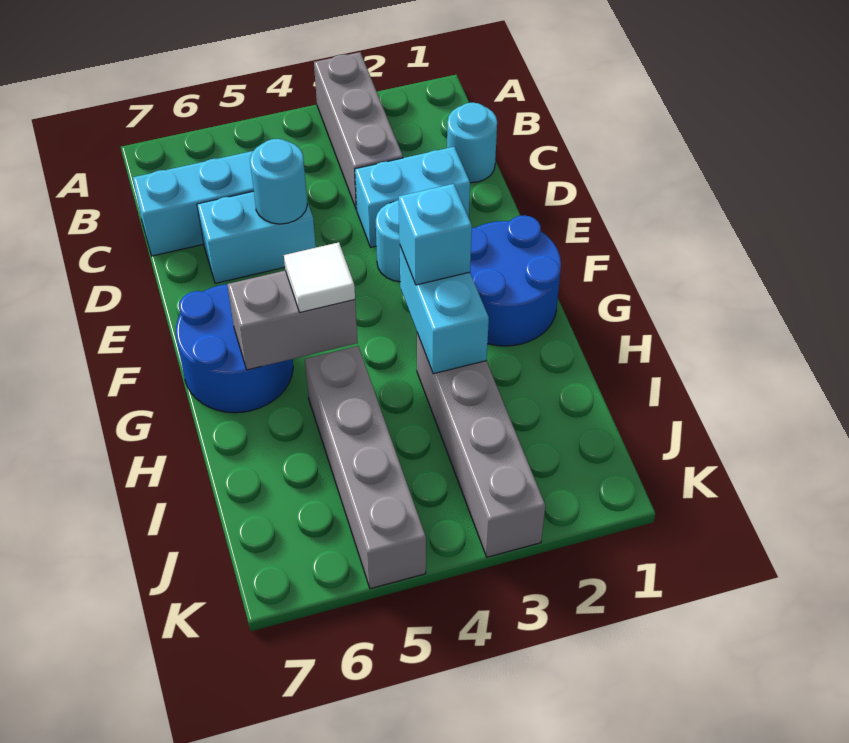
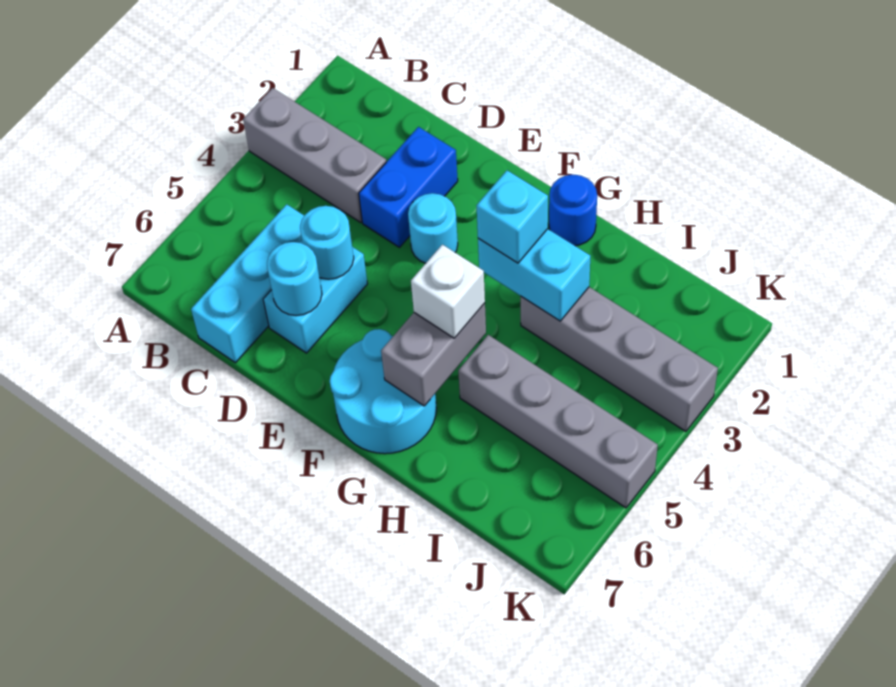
cyan 1x1 round brick [447,103,497,183] -> cyan 1x1 round brick moved to [267,242,322,316]
cyan 1x2 brick [355,147,470,247] -> blue 1x2 brick [359,127,458,247]
blue 2x2 round brick [470,215,561,346] -> blue 1x1 round brick [549,175,597,246]
blue 2x2 round brick [176,284,293,413] -> cyan 2x2 round brick [330,329,437,454]
white 1x1 tile [284,242,355,312] -> white 1x1 brick [411,245,485,338]

